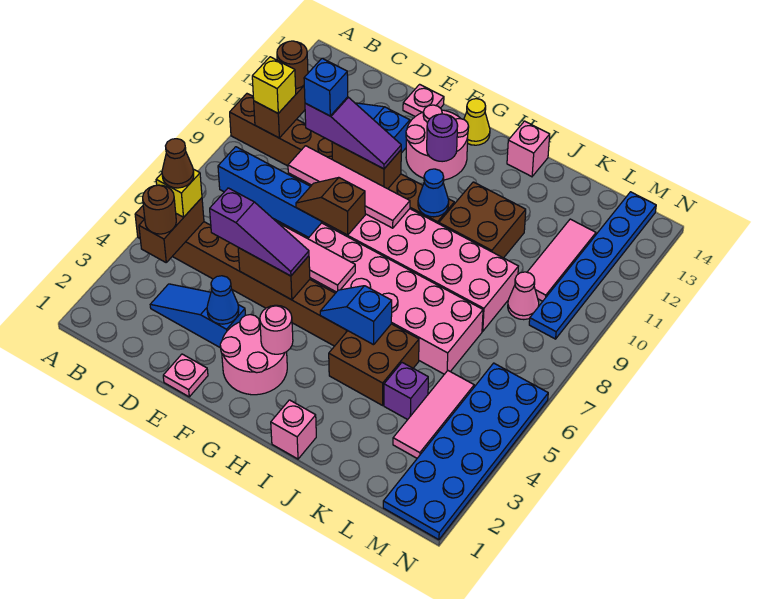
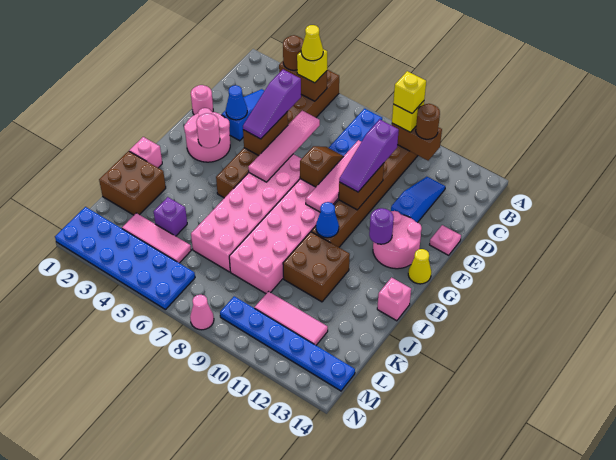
brown 1x1 cone [162,139,194,188] -> yellow 1x1 cone [301,25,323,61]
none -> yellow 1x1 brick [393,71,426,113]
blue 1x1 brick [304,58,348,116] -> none
pink 1x1 plate [163,354,208,397] -> pink 1x1 round brick [191,85,213,115]
blue 1x2 slope [320,286,392,345] -> none
brown 2x2 brick [329,324,419,405] -> brown 2x2 brick moved to [99,151,166,215]
pink 1x1 cone [508,272,539,320] -> pink 1x1 cone moved to [190,295,214,330]

